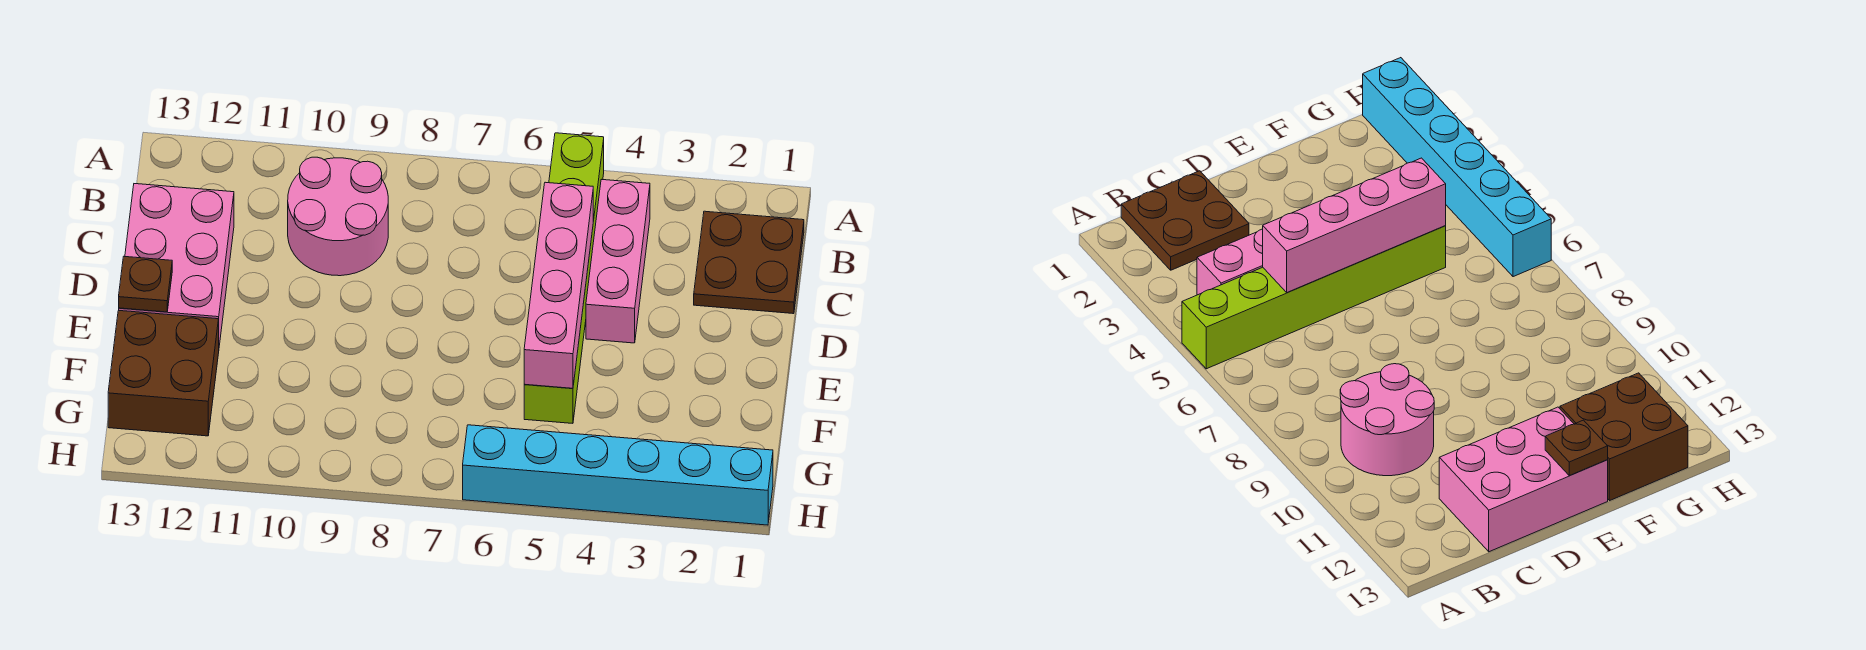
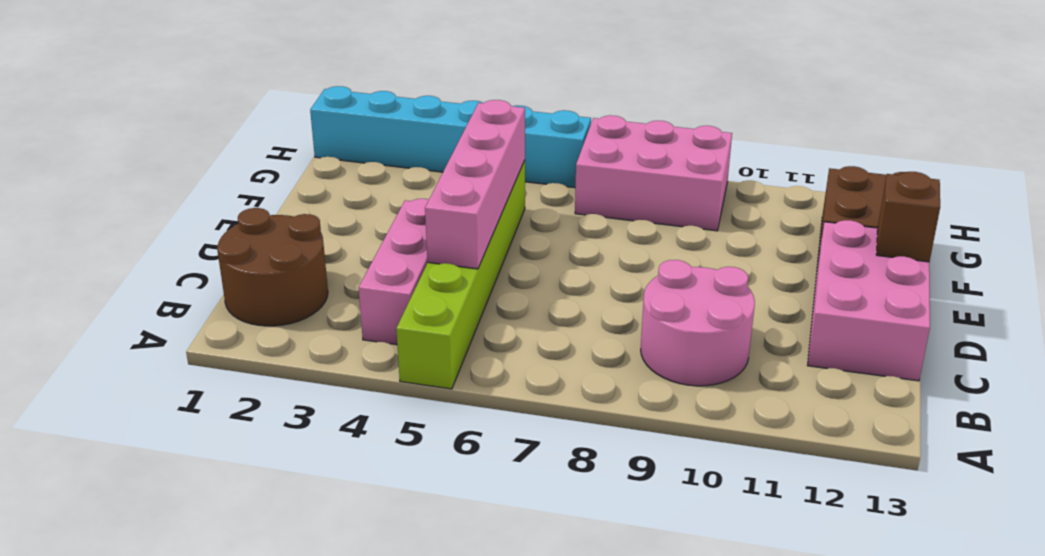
brown 2x2 plate [694,211,804,314] -> brown 2x2 round brick [217,208,328,326]
brown 1x1 plate [119,257,172,312] -> brown 1x1 brick [876,172,940,262]
none -> pink 2x3 brick [575,115,732,231]

